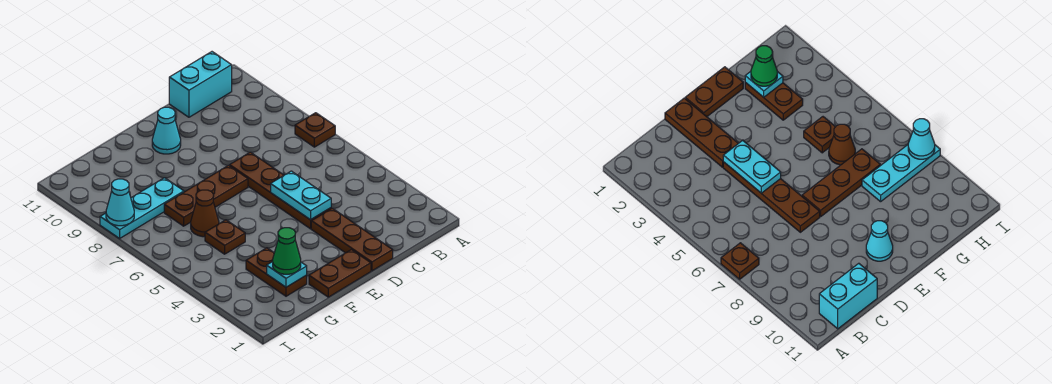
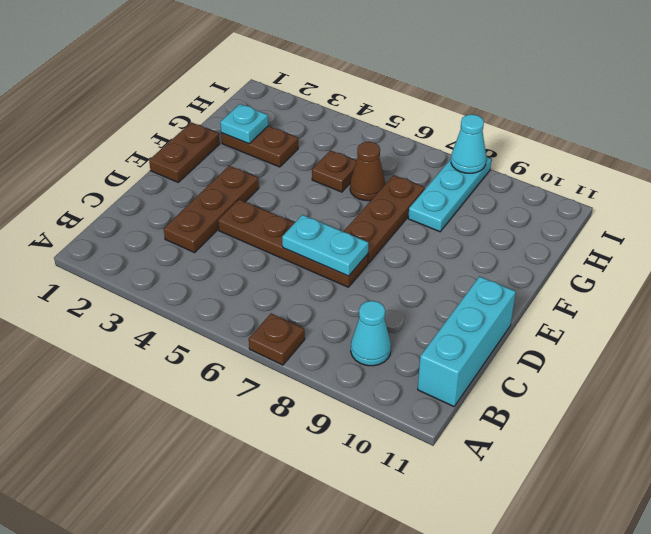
cyan 1x2 brick [169,52,232,117] -> cyan 1x3 brick [418,276,516,406]
brown 1x3 plate [311,208,393,271] -> brown 1x3 plate turned to [164,166,259,253]
cyan 1x2 plate [271,171,331,220] -> cyan 1x2 plate moved to [282,215,368,276]
cyan 1x1 cone [152,107,181,154] -> cyan 1x1 cone moved to [351,301,391,366]
green 1x1 cone [273,228,301,274] -> none

